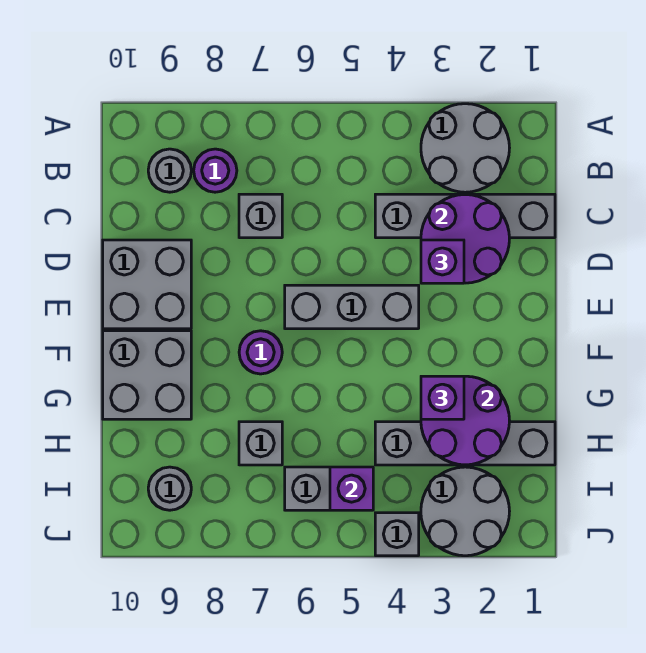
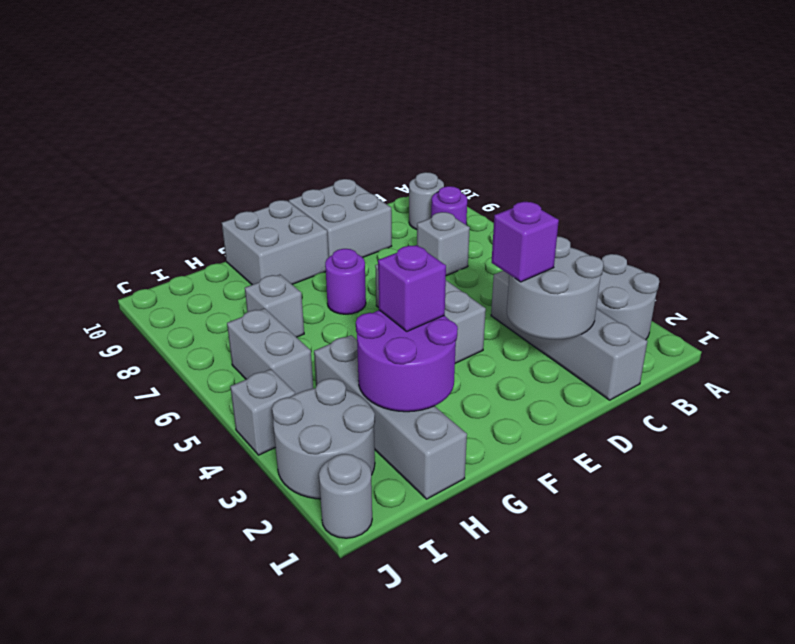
purple 2x2 round brick [421,194,509,283] -> grey 2x2 round brick [507,236,603,340]
purple 1x1 brick [330,467,373,510] -> none
grey 1x1 round brick [148,467,191,510] -> grey 1x1 round brick moved to [319,454,372,538]

